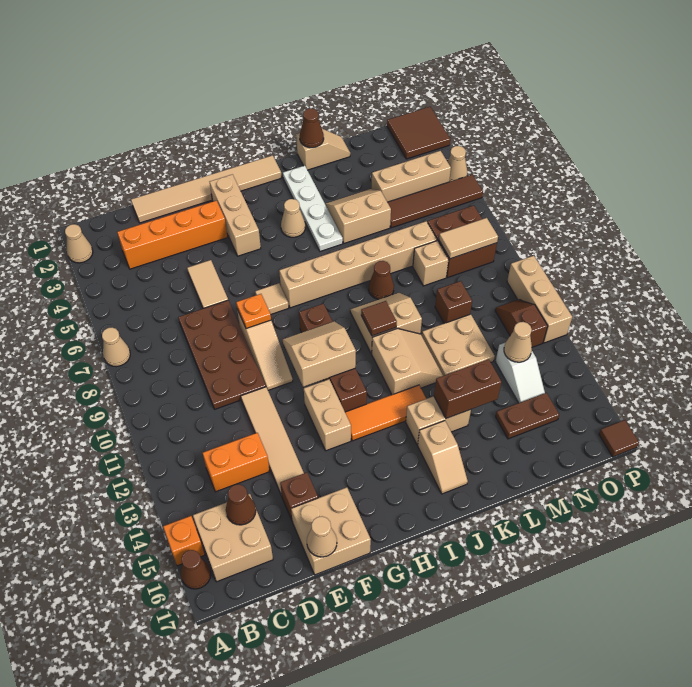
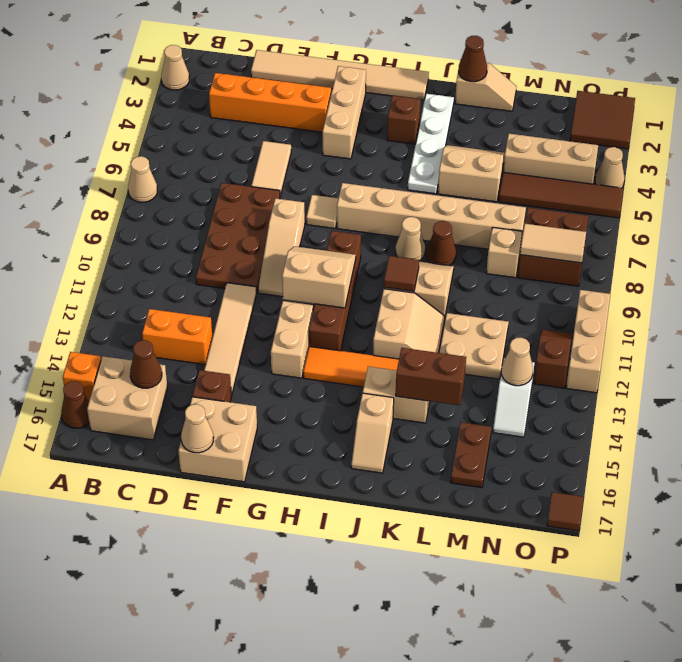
orange 1x1 plate [236,294,271,329] -> none
tan 1x1 cone [281,199,305,237] -> tan 1x1 cone moved to [396,217,425,261]
brown 1x1 brick [435,281,472,323] -> brown 1x1 brick moved to [387,96,421,144]
brown 1x2 plate [496,393,559,439] -> brown 1x2 plate turned to [451,422,492,488]

